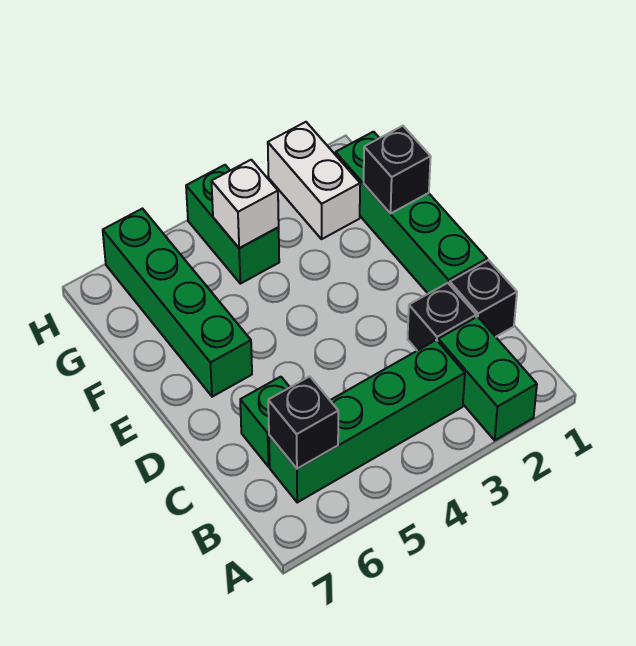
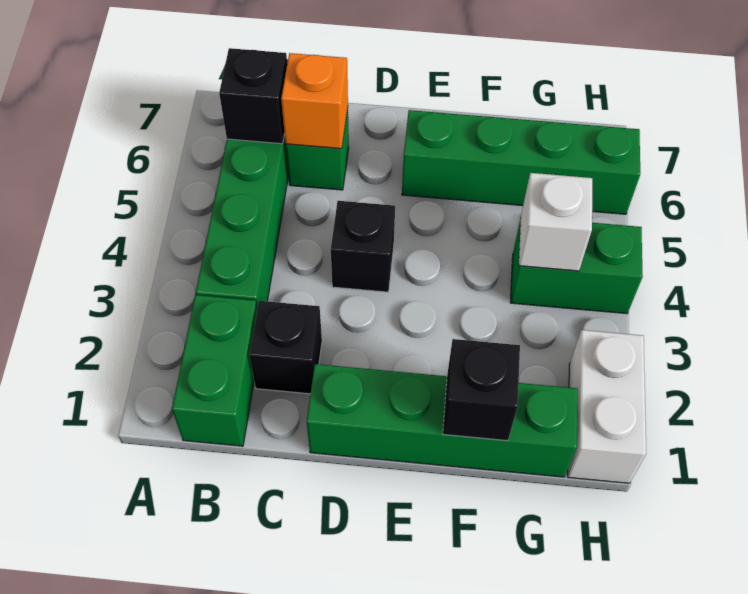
green 1x2 brick [438,317,537,440] -> green 1x2 brick turned to [172,295,257,446]
black 1x1 brick [450,260,517,337] -> black 1x1 brick moved to [331,201,395,292]
none -> orange 1x1 brick [281,53,348,149]
white 1x2 brick [268,122,360,239] -> white 1x2 brick turned to [568,330,646,483]

